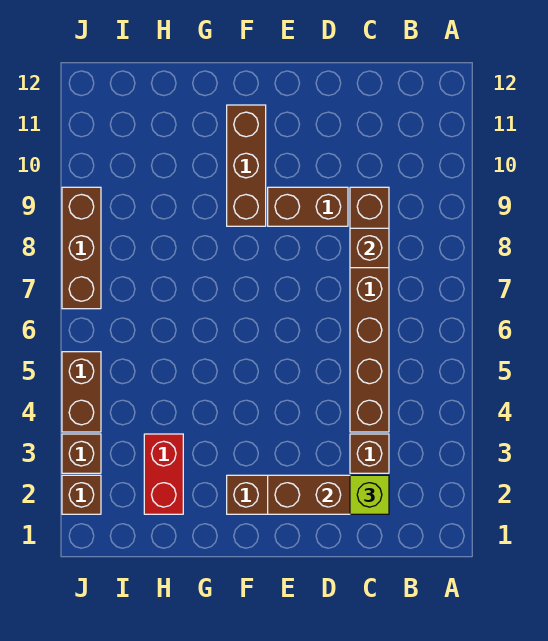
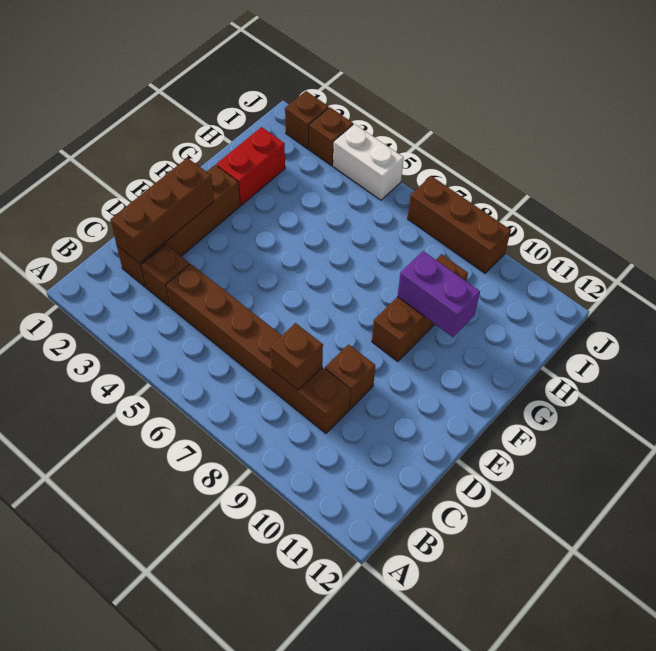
lime 1x1 brick [350,475,389,514] -> none
brown 1x2 brick [268,187,348,226] -> brown 1x1 brick [325,344,375,409]
brown 1x3 brick [227,105,266,226] -> brown 1x3 brick turned to [372,254,468,361]
none -> purple 1x2 brick [397,251,480,337]
red 1x2 brick [144,434,183,514] -> red 1x2 brick turned to [216,127,285,205]
brown 1x2 brick [62,352,101,432] -> white 1x2 brick [333,124,404,200]

